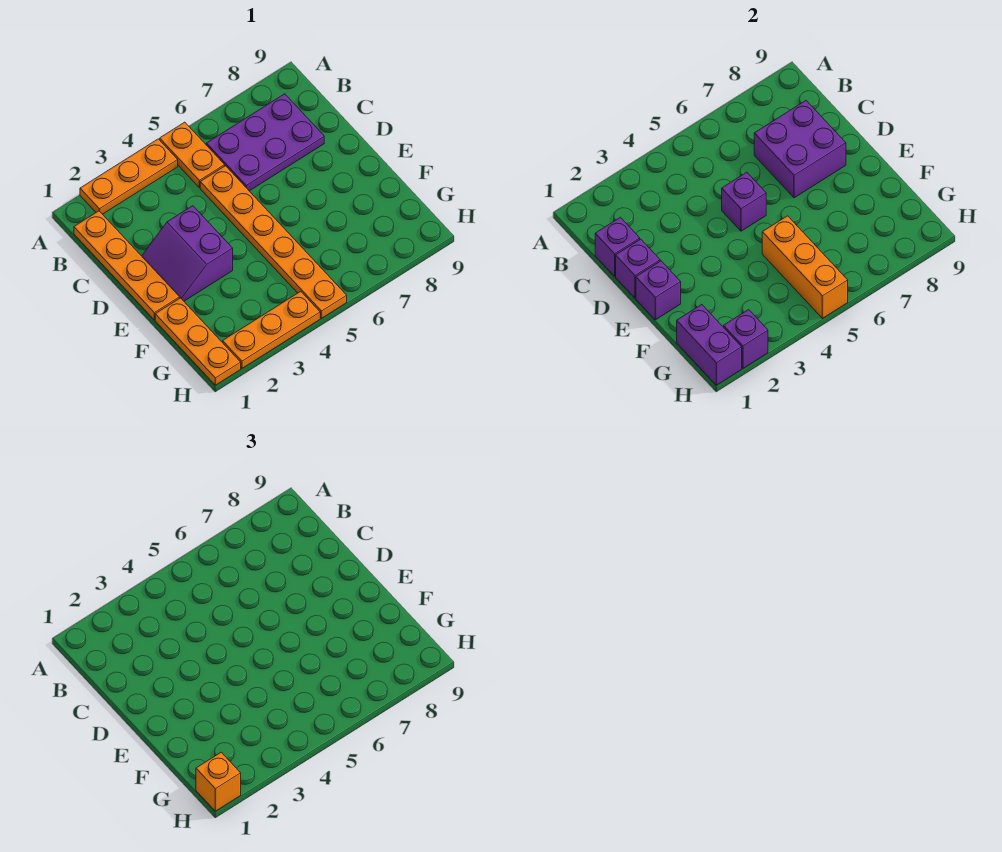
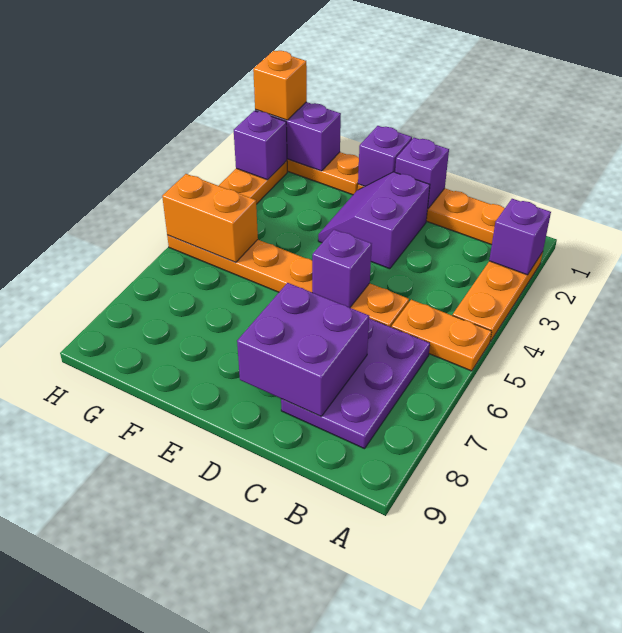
purple 1x1 brick [595,217,640,276] -> purple 1x1 brick moved to [489,199,551,275]
purple 2x2 slope [142,206,233,301] -> purple 2x2 slope turned to [318,172,430,269]
orange 1x3 brick [762,216,848,318] -> orange 1x2 brick [162,174,258,263]

